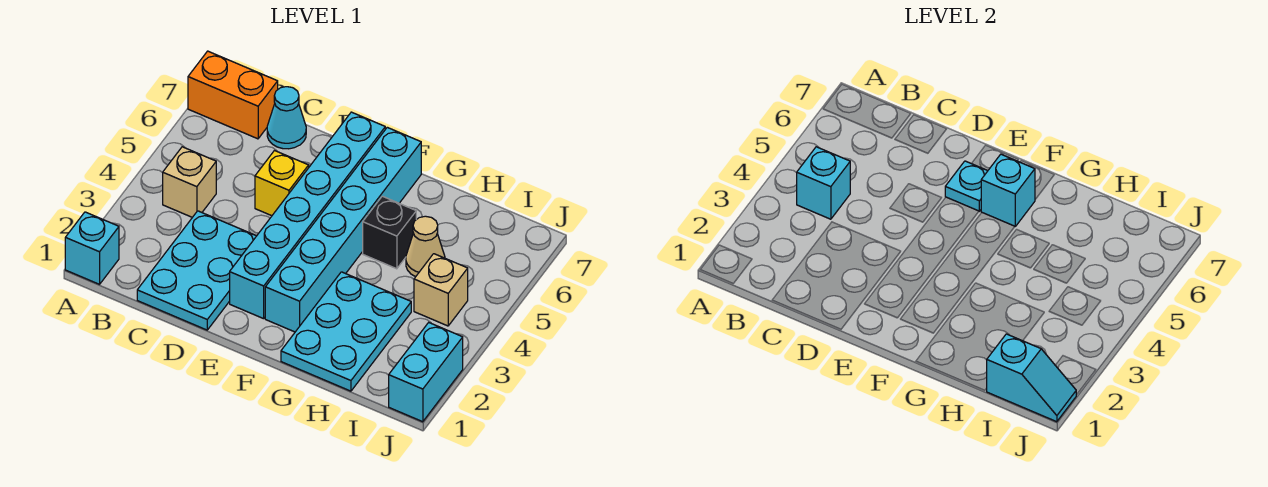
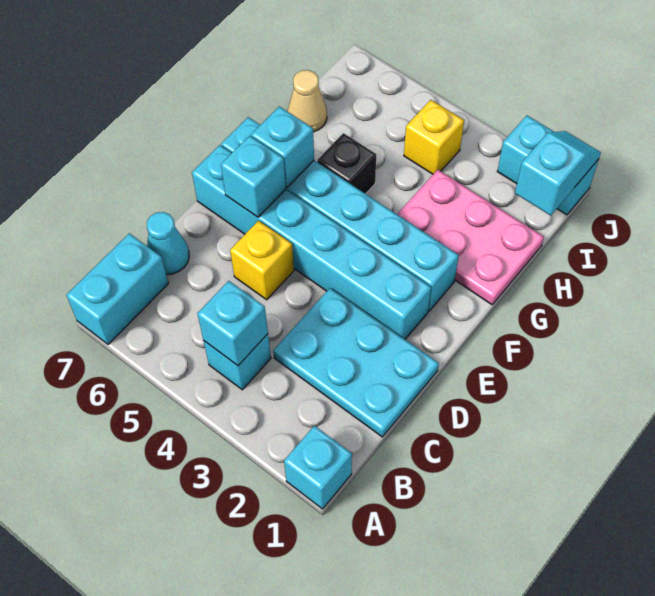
orange 1x2 brick [188,51,278,139] -> cyan 1x2 brick [66,233,168,345]
tan 1x1 brick [163,147,216,217] -> cyan 1x1 brick [204,334,271,390]
cyan 1x1 plate [945,161,987,211] -> cyan 1x1 brick [221,136,286,217]
cyan 2x3 plate [281,272,411,391] -> pink 2x3 plate [397,170,544,305]
tan 1x1 cone [406,216,445,277] -> tan 1x1 cone moved to [287,70,327,132]
tan 1x1 brick [414,254,468,326] -> yellow 1x1 brick [404,100,464,174]

